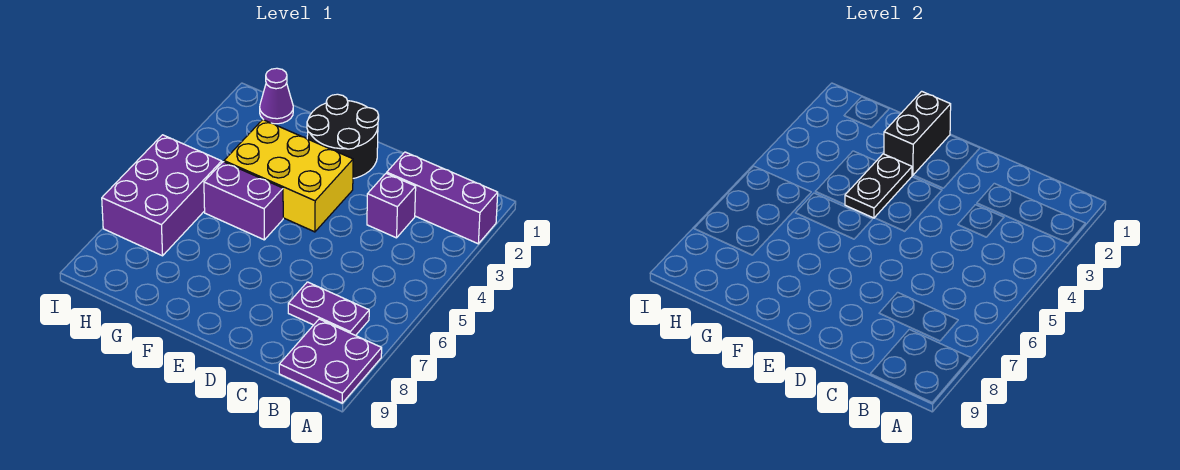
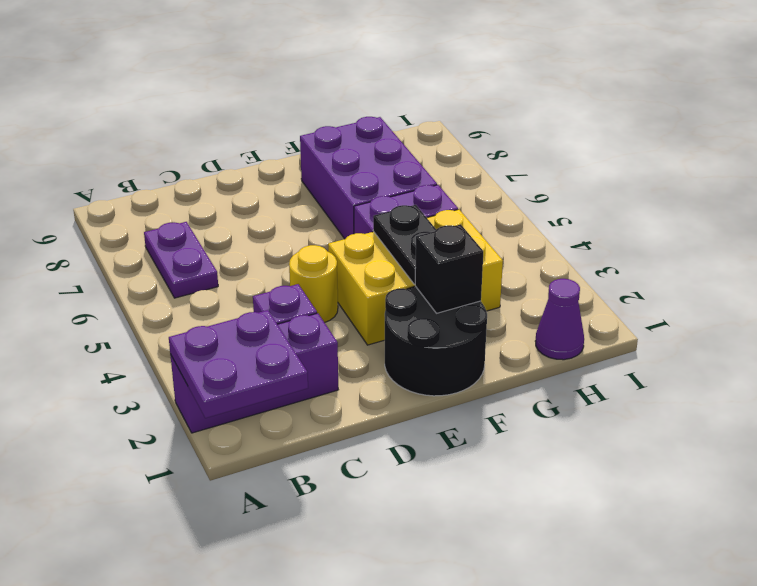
purple 2x2 plate [279,319,382,403] -> purple 2x2 plate moved to [169,310,308,418]
purple 1x2 plate [288,282,369,336] -> purple 1x2 plate turned to [144,222,218,298]
none -> yellow 1x1 round brick [289,245,338,323]
black 1x2 brick [884,91,951,175] -> black 1x1 brick [415,224,483,313]
purple 2x3 brick [102,135,222,256] -> purple 2x3 brick moved to [300,117,437,239]

